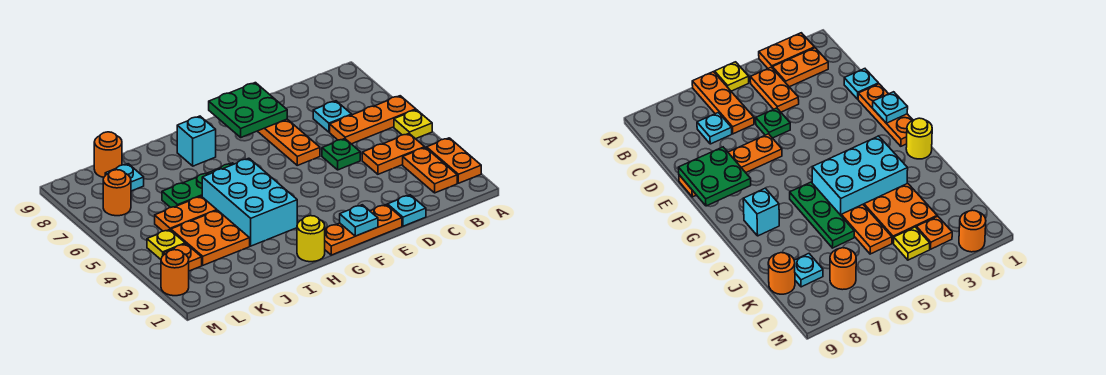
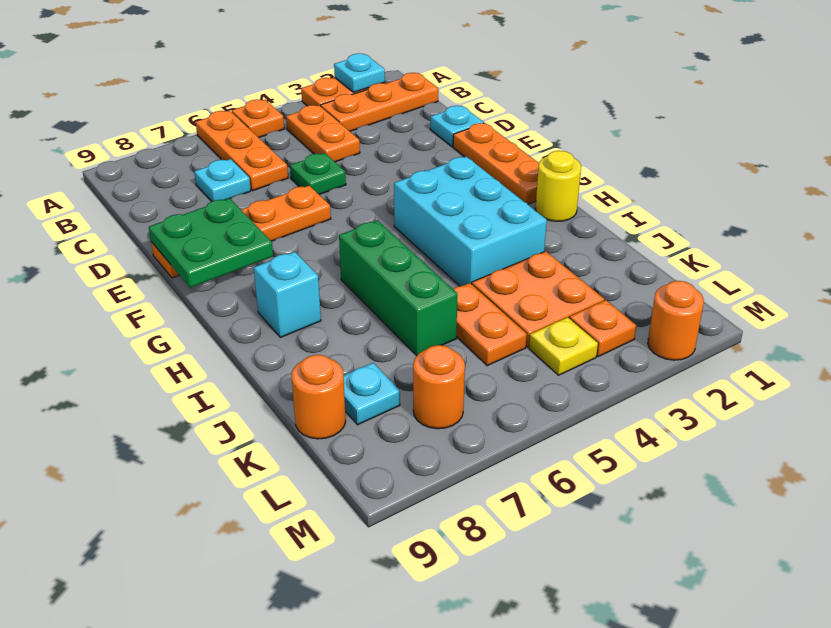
yellow 1x1 plate [394,110,432,139] -> orange 1x1 plate [232,99,284,138]
orange 1x2 plate [403,147,457,193] -> orange 1x3 plate [321,73,438,131]
cyan 1x1 plate [340,205,378,236] -> cyan 1x1 plate moved to [334,53,385,92]
cyan 2x3 brick [202,158,297,246] -> cyan 2x3 brick turned to [394,156,547,286]
green 1x3 plate [162,163,233,208] -> green 1x3 brick [339,220,457,356]

